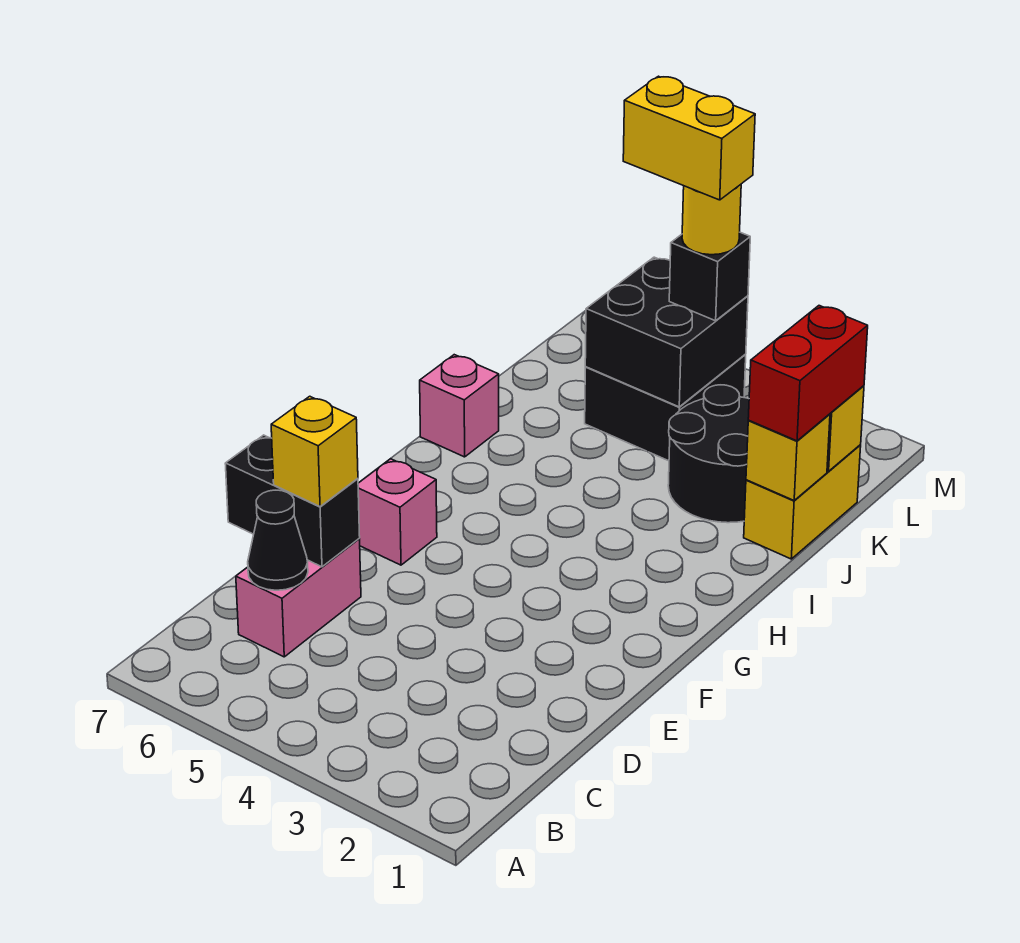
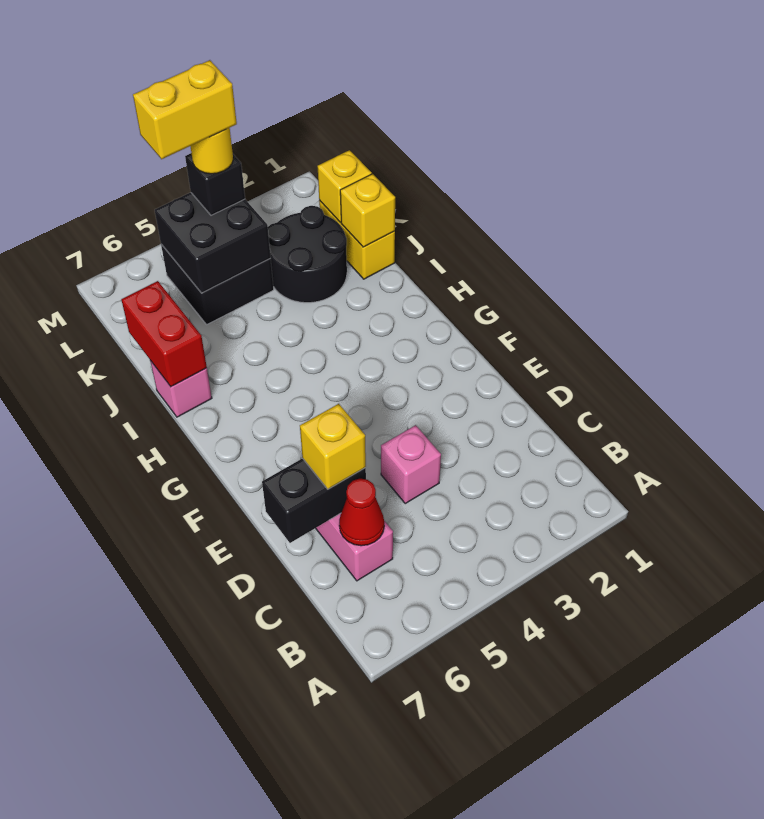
black 1x1 cone [248,490,308,590] -> red 1x1 cone [339,479,384,546]
pink 1x1 brick [358,459,437,565] -> pink 1x1 brick moved to [381,425,441,503]
red 1x2 brick [748,306,868,441] -> red 1x2 brick moved to [121,281,207,387]

